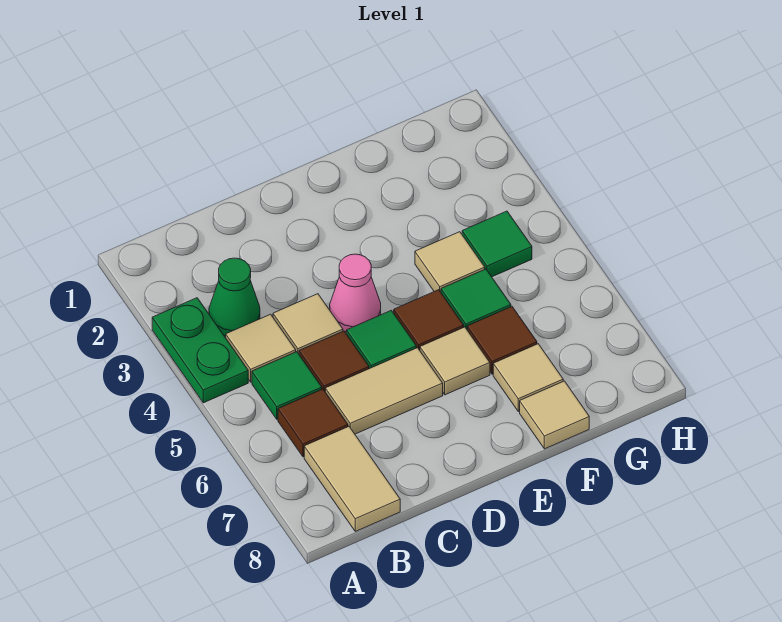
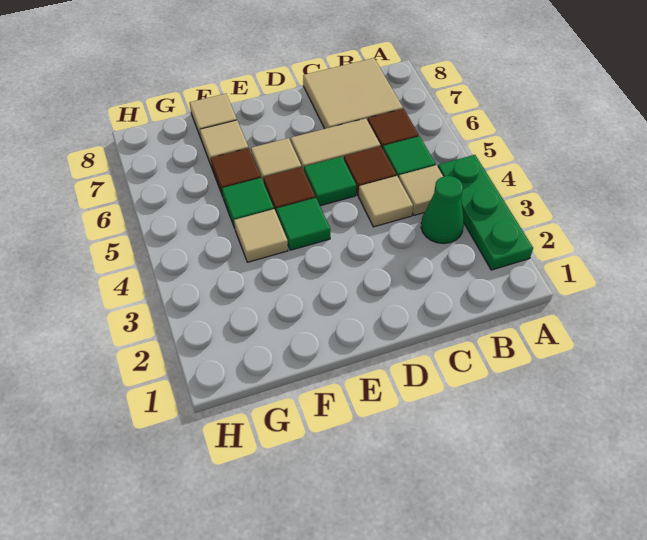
green 1x2 plate [152,298,248,403] -> green 1x3 plate [438,155,533,270]
tan 1x2 tile [304,427,400,531] -> tan 2x2 tile [303,58,403,129]
pink 1x1 cone [330,254,381,332] -> none
green 1x1 tile [462,211,532,277] -> green 1x1 tile moved to [277,198,330,250]

